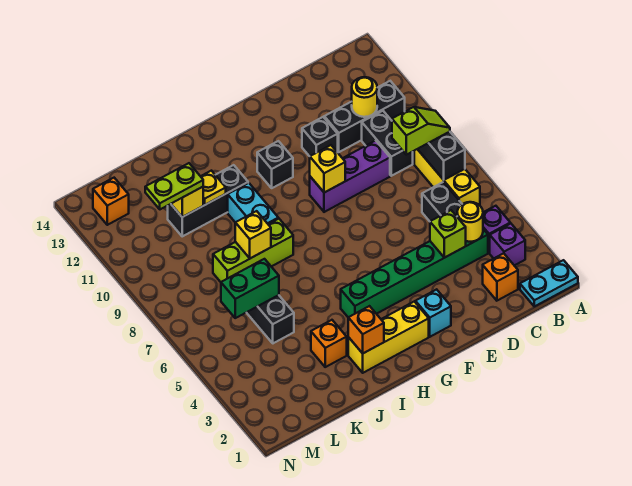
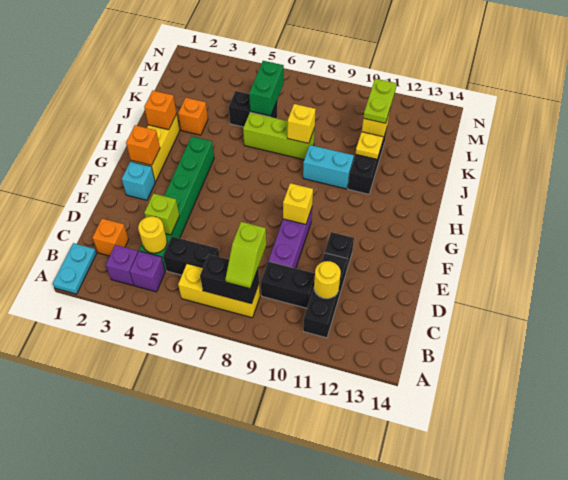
black 1x1 brick [257,141,293,188] -> none
lime 1x3 brick [213,219,293,282] -> lime 1x3 brick turned to [243,112,315,160]
orange 1x1 brick [93,178,129,225] -> orange 1x1 brick moved to [126,125,160,165]

